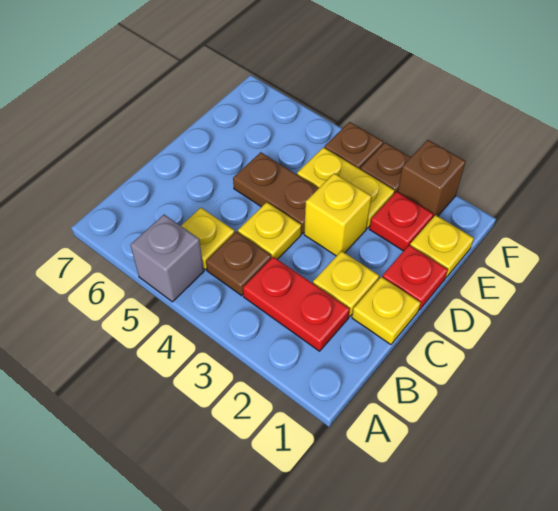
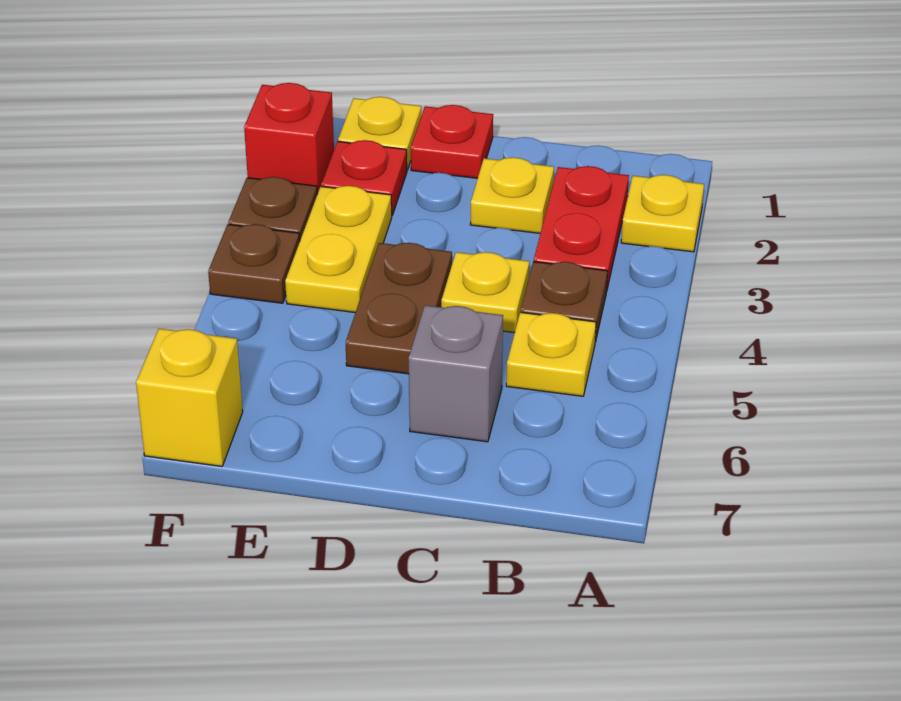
grey 1x1 brick [130,215,204,302] -> grey 1x1 brick moved to [409,305,503,442]
yellow 1x1 plate [352,277,421,345] -> yellow 1x1 plate moved to [621,175,704,252]
yellow 1x1 brick [304,173,371,256] -> yellow 1x1 brick moved to [136,329,243,466]
brown 1x1 brick [398,140,466,217] -> red 1x1 brick [244,83,334,194]

